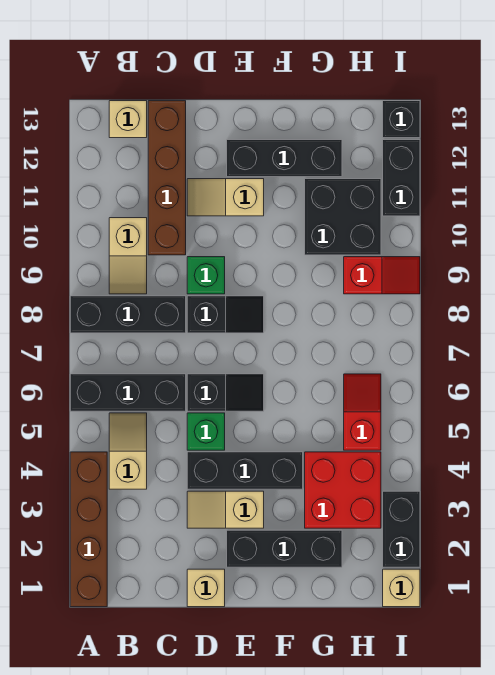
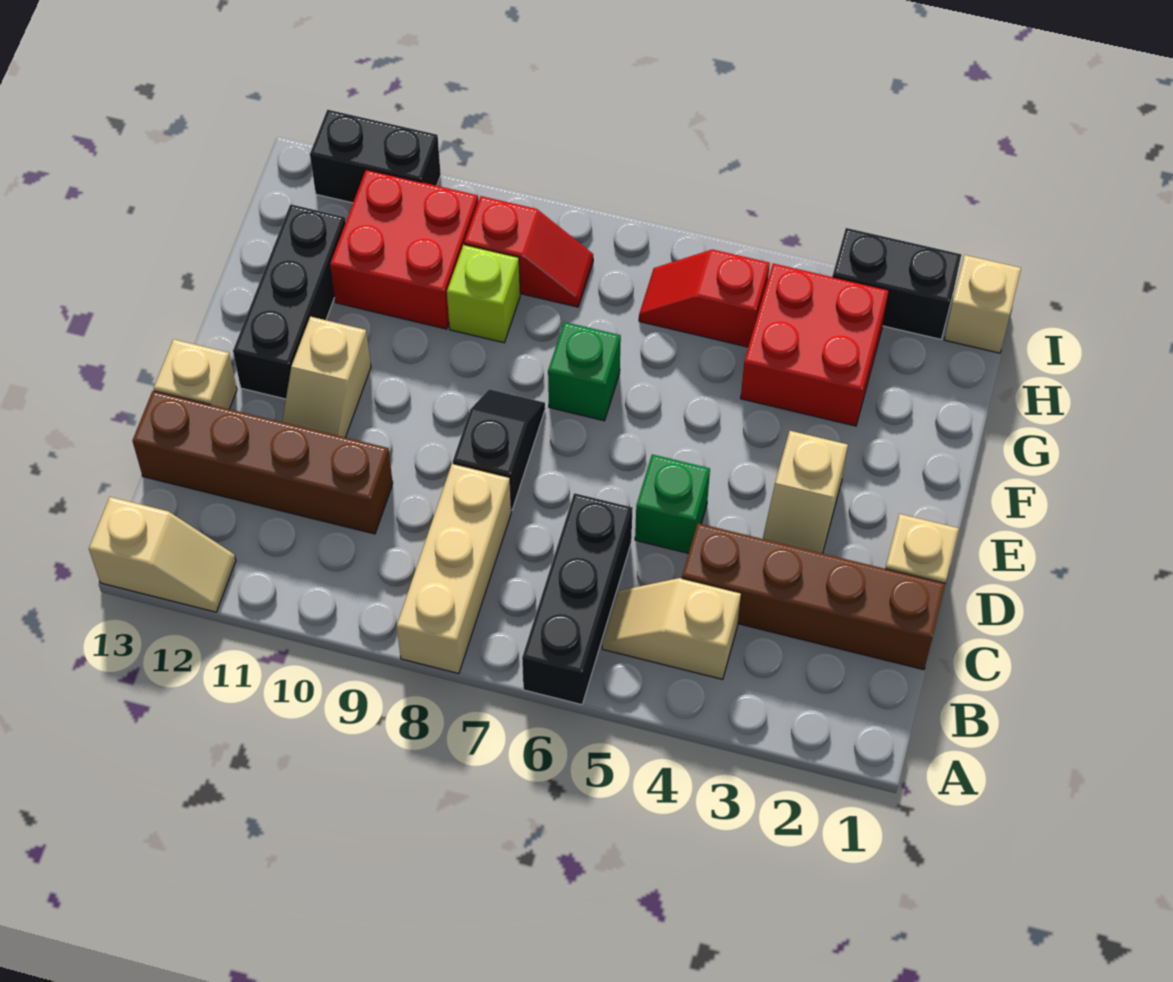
brown 1x4 brick [70,452,107,607] -> brown 1x4 brick moved to [682,523,945,670]
black 1x3 brick [70,296,186,333] -> tan 1x3 brick [397,464,511,674]
tan 1x2 slope [109,218,147,294] -> tan 1x2 slope moved to [89,497,236,612]
tan 1x1 brick [109,101,147,138] -> tan 1x1 brick moved to [154,339,237,409]
black 1x3 brick [187,452,303,489] -> none
black 1x2 slope [187,374,264,411] -> none
green 1x1 brick [187,257,225,294] -> green 1x1 brick moved to [548,322,621,421]
black 1x3 brick [227,530,342,567] -> none
none -> lime 1x1 brick [447,245,520,343]
black 2x2 brick [305,179,381,255] -> red 2x2 brick [330,170,478,329]
red 1x2 slope [344,257,420,294] -> red 1x2 slope turned to [464,196,593,307]
black 1x1 brick [383,101,420,138] -> none

